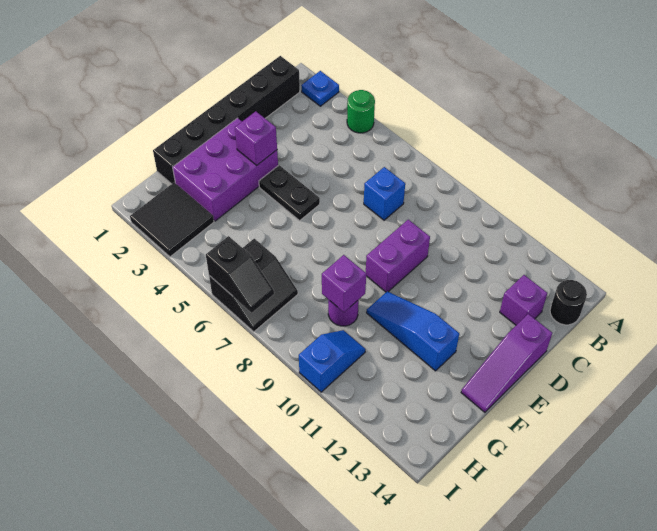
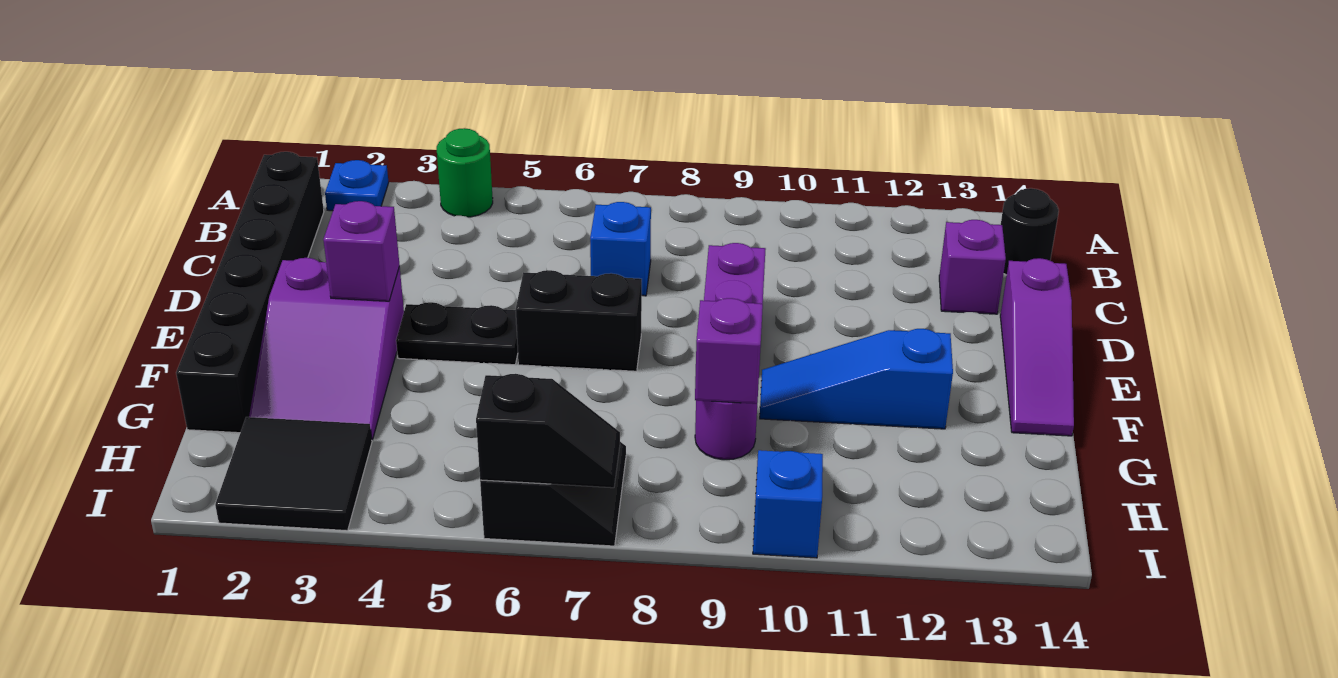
purple 2x3 brick [173,118,278,221] -> purple 2x3 slope [249,258,404,440]
none -> black 1x2 brick [516,270,642,371]

